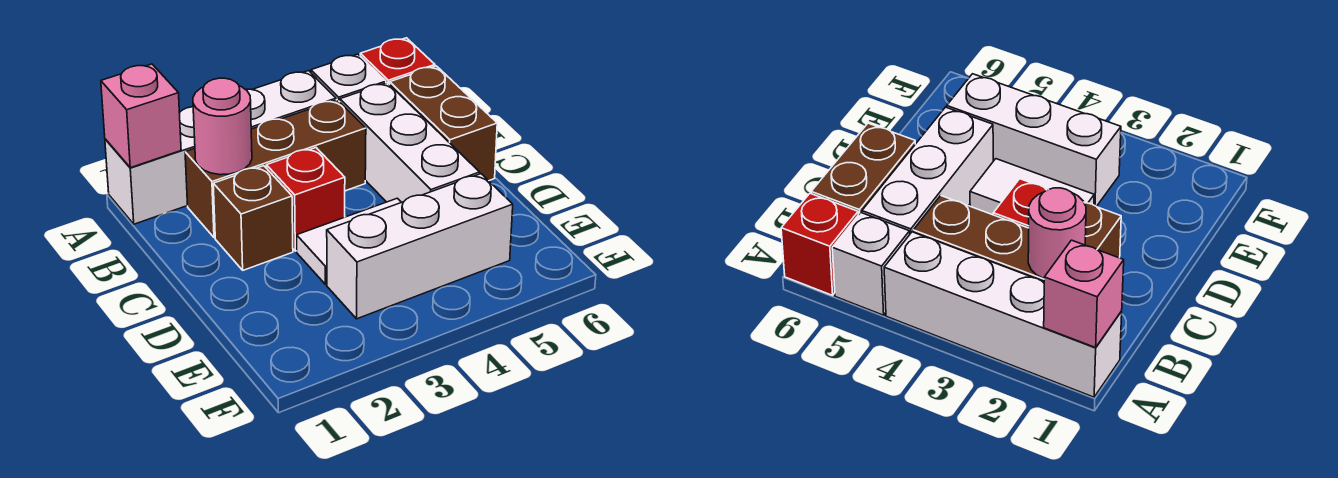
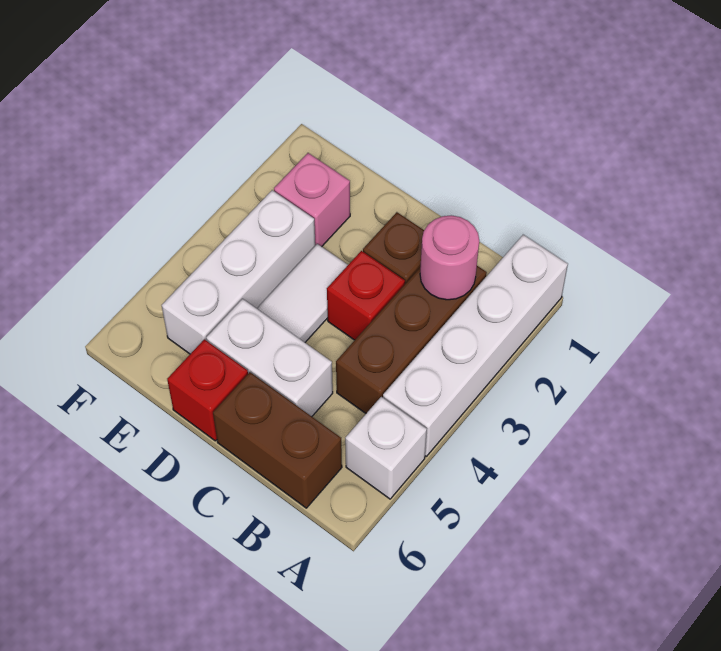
pink 1x1 brick [101,64,181,168] -> pink 1x1 brick moved to [274,153,350,247]
red 1x1 brick [360,38,435,85] -> red 1x1 brick moved to [167,339,248,441]
white 1x3 brick [340,83,480,202] -> white 1x2 brick [206,299,333,416]

